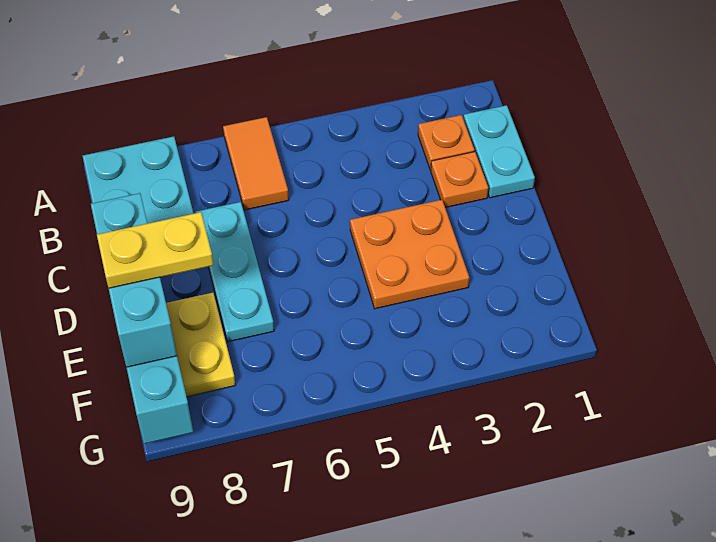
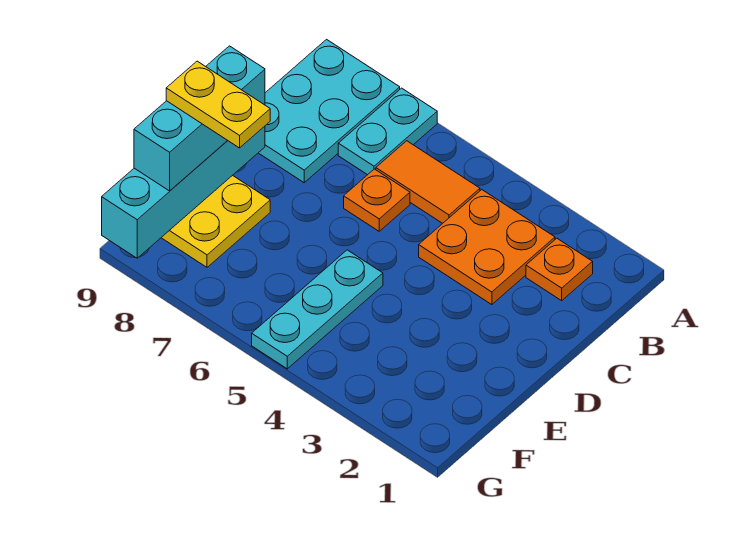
orange 1x2 tile [223,117,289,210] -> orange 1x2 tile turned to [376,141,480,223]
cyan 1x2 plate [464,105,535,198] -> cyan 1x2 plate moved to [338,88,437,175]
orange 1x1 plate [431,152,488,208] -> orange 1x1 plate moved to [344,169,410,231]
cyan 1x3 plate [196,202,274,342] -> cyan 1x3 plate moved to [252,250,383,369]
orange 2x2 plate [350,200,469,309] -> orange 2x2 plate moved to [419,190,555,305]

